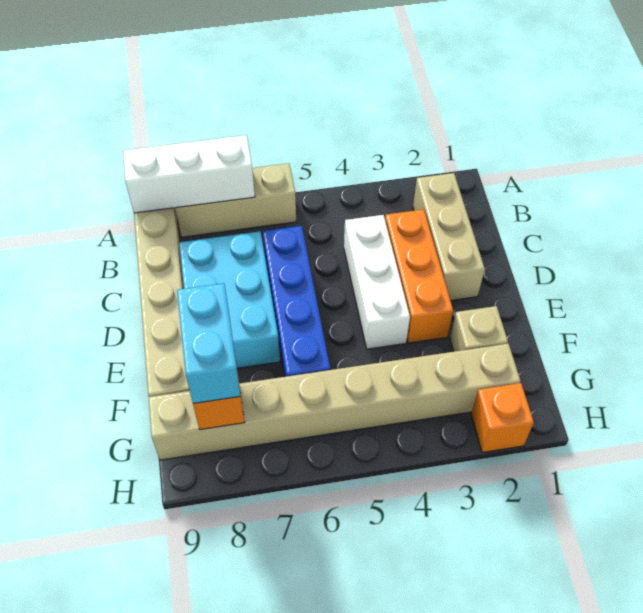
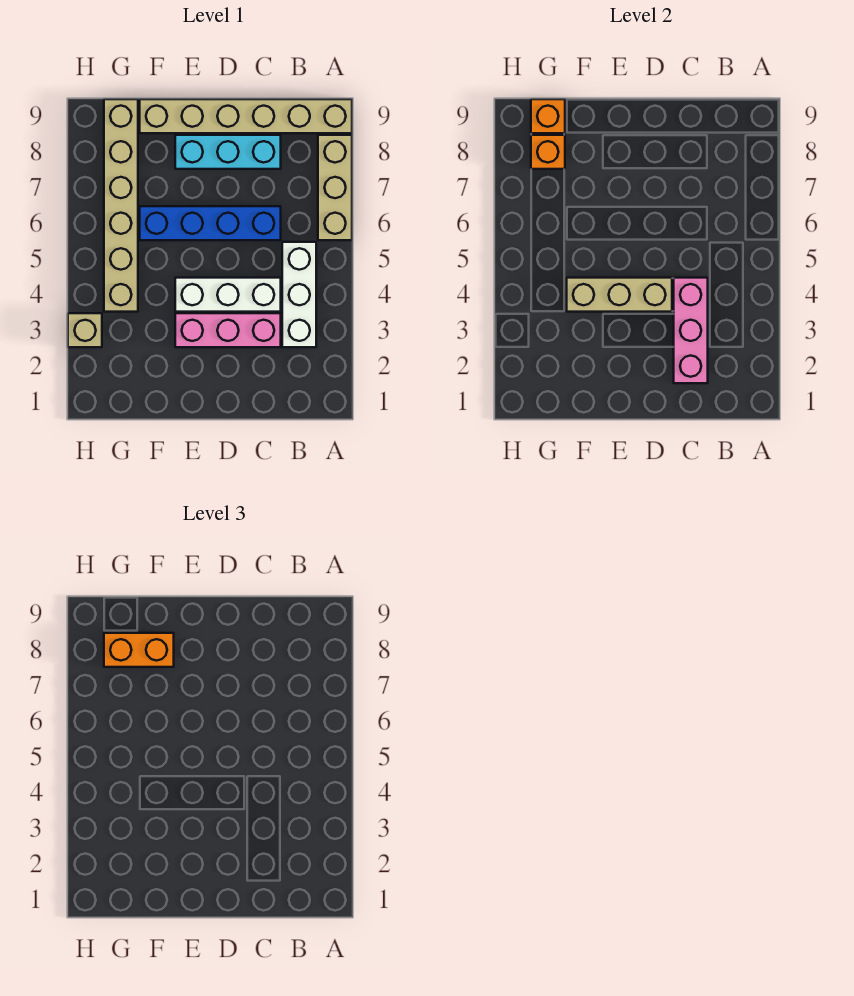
white 1x3 brick [123,135,255,213] -> white 1x3 brick moved to [282,242,316,347]
tan 1x3 brick [413,173,485,301] -> tan 1x3 brick moved to [567,278,672,312]
none -> pink 1x3 brick [674,278,708,383]
orange 1x3 brick [385,209,453,343] -> pink 1x3 brick [175,313,281,347]
cyan 2x3 brick [179,231,280,368] -> cyan 1x3 brick [175,135,281,169]
tan 1x1 brick [450,306,508,352] -> tan 1x1 brick moved to [68,313,102,347]
cyan 1x2 brick [177,283,240,404] -> orange 1x2 brick [104,633,174,667]
tan 1x8 brick [148,344,521,460] -> tan 1x6 brick [104,99,138,312]
orange 1x1 brick [471,383,534,453] -> orange 1x1 brick moved to [531,99,565,133]

